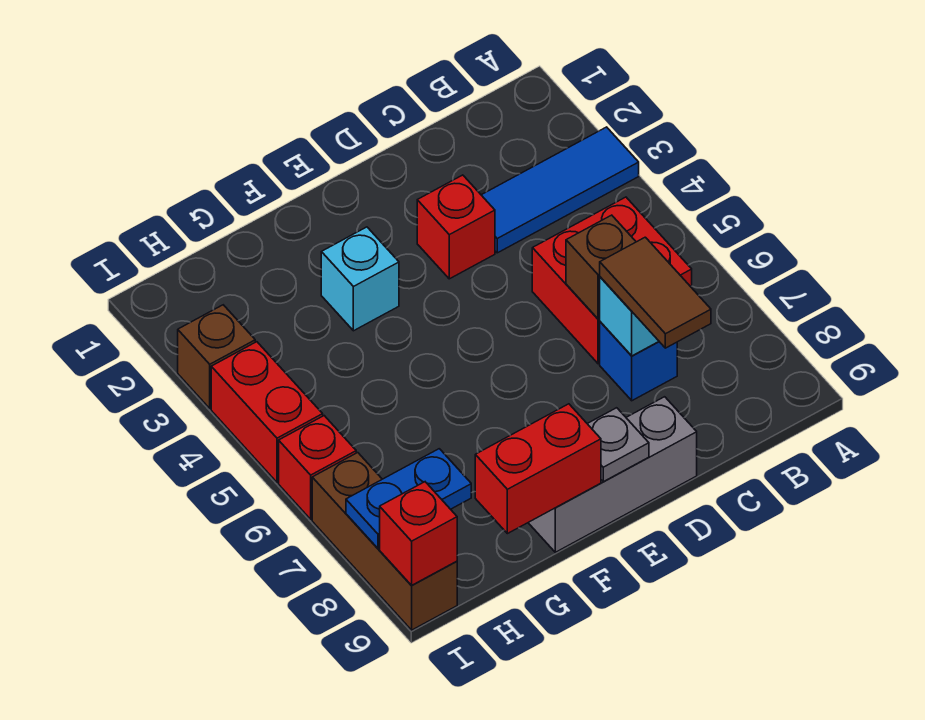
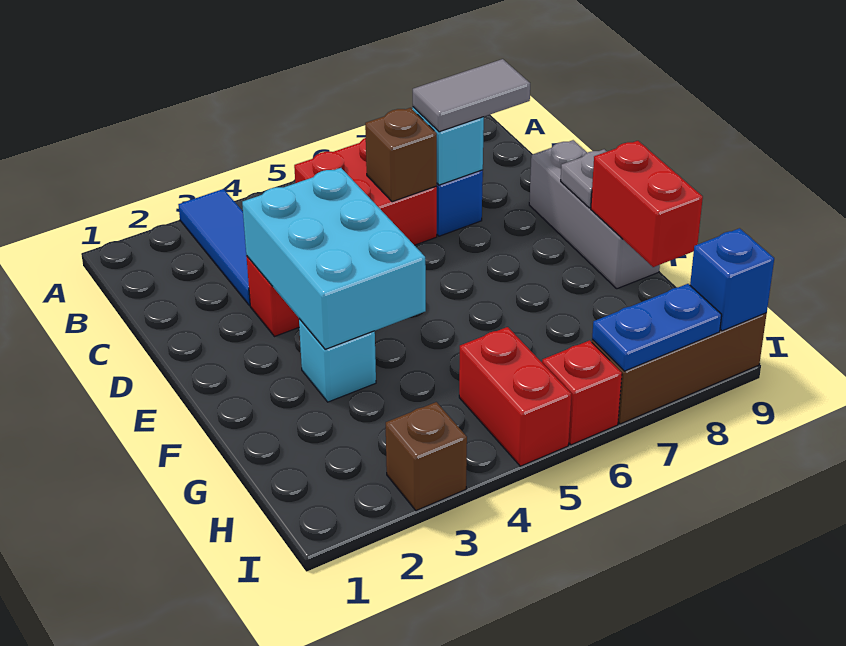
brown 1x2 tile [600,237,711,348] -> grey 1x2 tile [413,59,530,132]
none -> cyan 2x3 brick [242,168,426,349]
blue 1x2 plate [346,449,471,548] -> blue 1x2 plate turned to [592,284,722,371]
red 1x2 brick [211,342,323,482] -> red 1x2 brick turned to [459,327,572,466]
red 1x1 brick [380,482,457,586] -> blue 1x1 brick [690,228,774,331]

